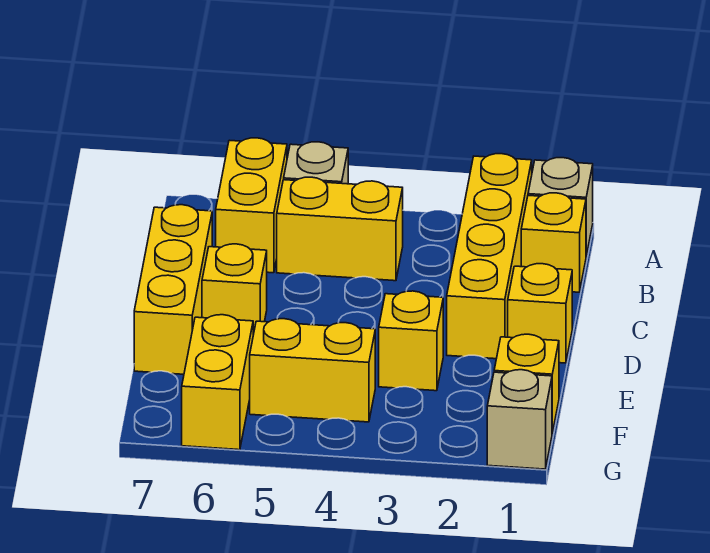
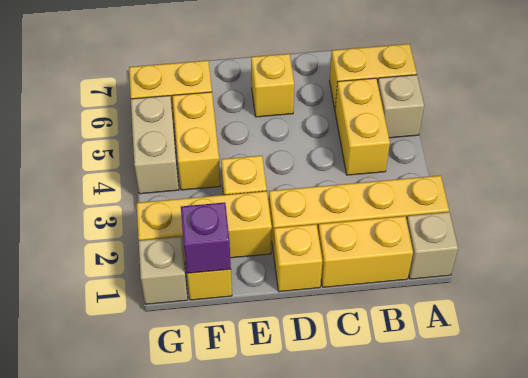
yellow 1x1 brick [521,193,586,292] -> yellow 1x2 brick [318,216,413,287]
yellow 1x3 brick [134,205,212,374] -> yellow 1x3 brick moved to [137,191,272,262]
none -> purple 1x1 brick [181,202,231,273]
none -> tan 1x2 brick [131,96,179,194]

